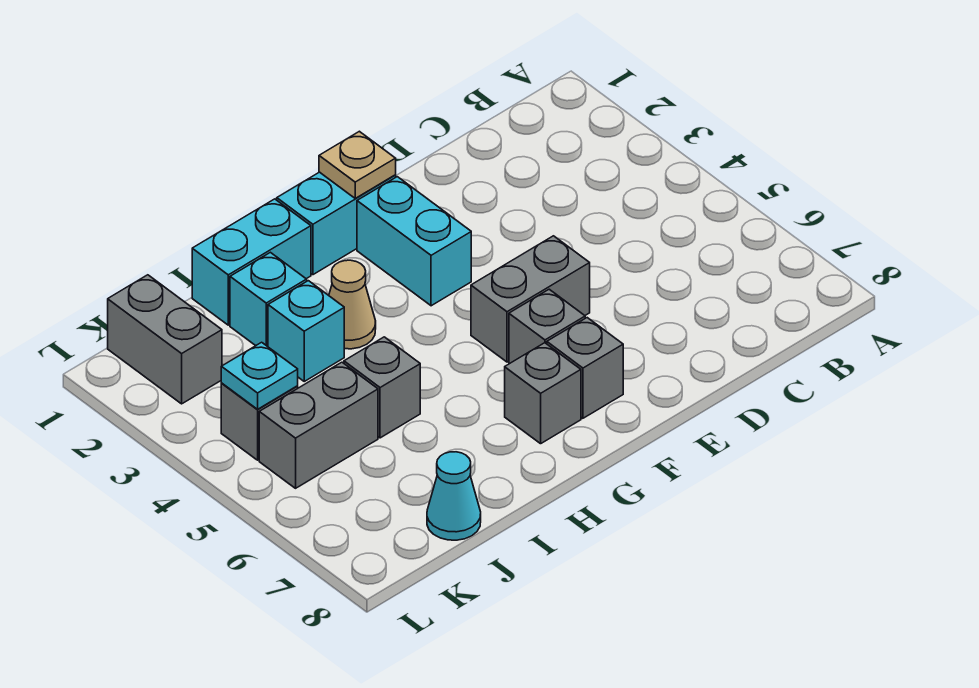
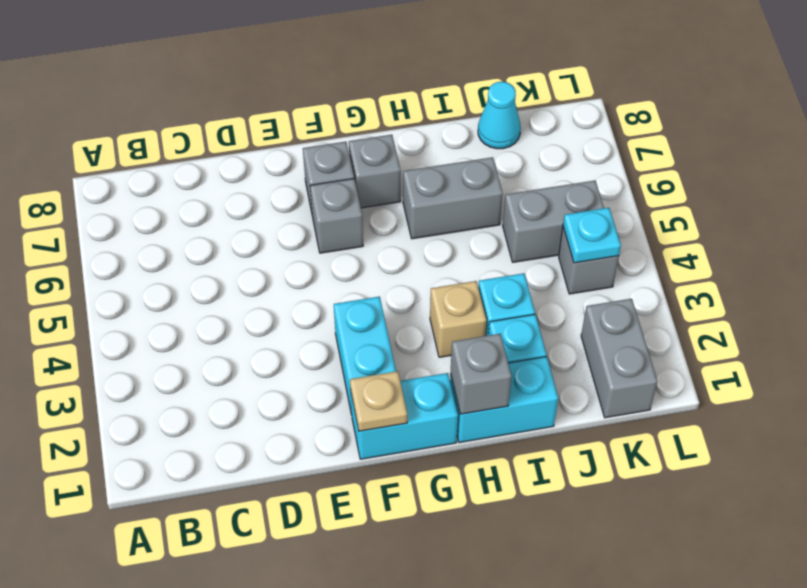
grey 1x2 brick [471,236,590,362] -> grey 1x2 brick moved to [403,157,503,239]
tan 1x1 cone [329,260,376,349] -> tan 1x1 brick [430,281,486,357]
grey 1x1 brick [344,337,420,438] -> grey 1x1 brick moved to [451,334,512,414]

